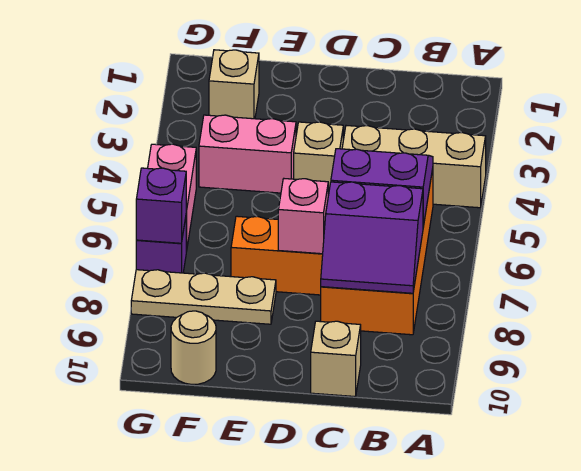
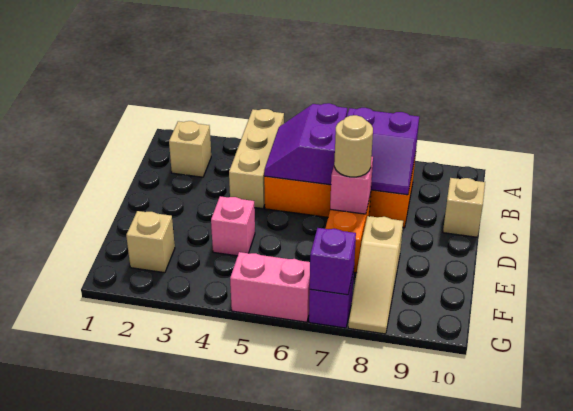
purple 2x2 slope [321,182,423,293] -> purple 2x2 slope turned to [347,108,419,195]
tan 1x1 brick [294,122,343,195] -> tan 1x1 brick moved to [169,121,211,177]
pink 1x2 brick [199,115,296,193] -> pink 1x1 brick [211,196,255,256]
tan 1x3 plate [131,270,276,324] -> tan 1x3 slope [348,216,403,334]
tan 1x1 round brick [171,311,216,384] -> tan 1x1 round brick moved to [334,115,373,177]

